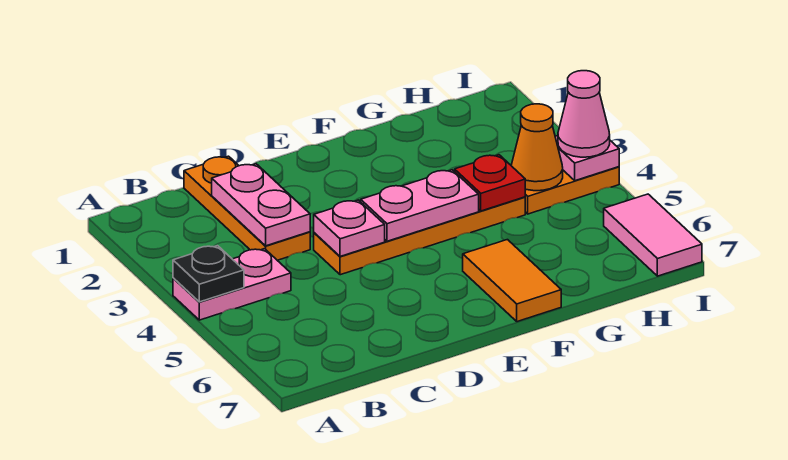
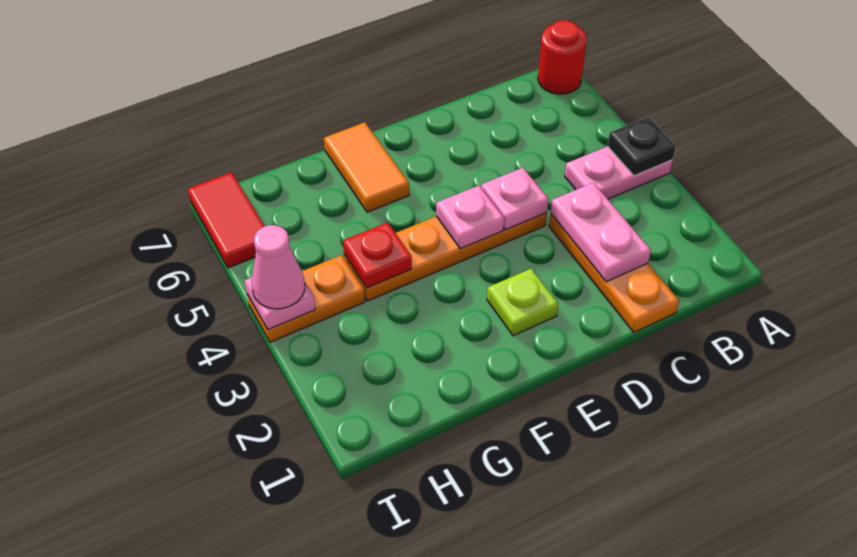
none -> red 1x1 round brick [538,20,587,94]
none -> lime 1x1 plate [487,269,558,336]
pink 1x2 plate [361,170,479,241] -> pink 1x1 plate [436,186,504,249]
orange 1x1 cone [511,104,563,191] -> none
pink 1x2 tile [604,194,702,276] -> red 1x2 tile [188,172,265,268]

